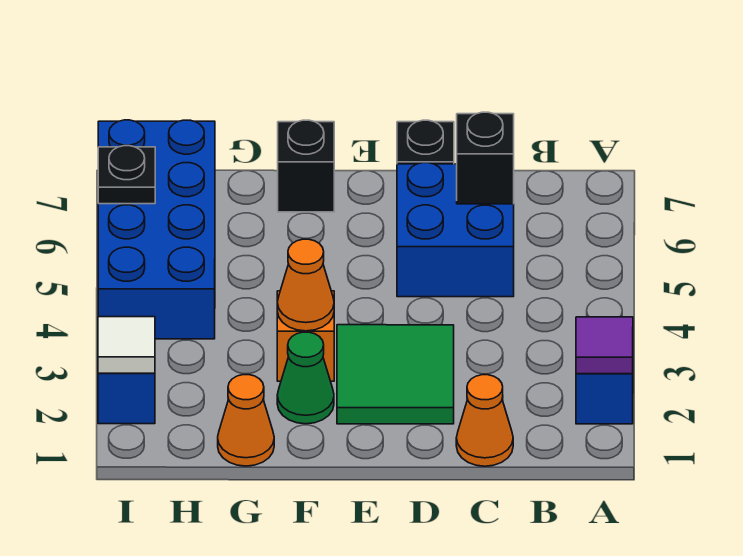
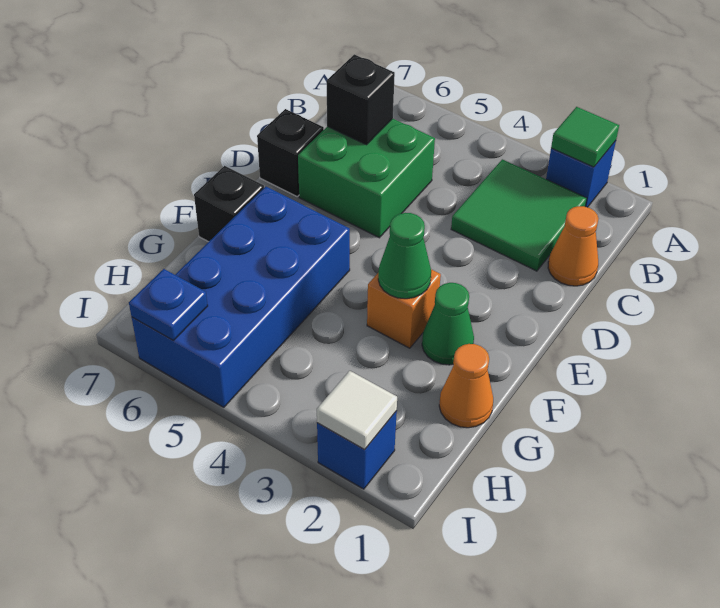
purple 1x1 tile [576,317,633,374] -> green 1x1 tile [551,107,619,167]
blue 2x2 brick [397,163,514,297] -> green 2x2 brick [298,119,435,238]
green 2x2 tile [337,325,454,424] -> green 2x2 tile moved to [451,159,587,271]
orange 1x1 cone [277,239,334,331] -> green 1x1 cone [378,213,431,299]
blue 2x4 brick [98,120,215,339] -> blue 2x4 brick turned to [132,187,350,407]
black 1x1 plate [98,146,155,204] -> blue 1x1 plate [129,269,208,340]

